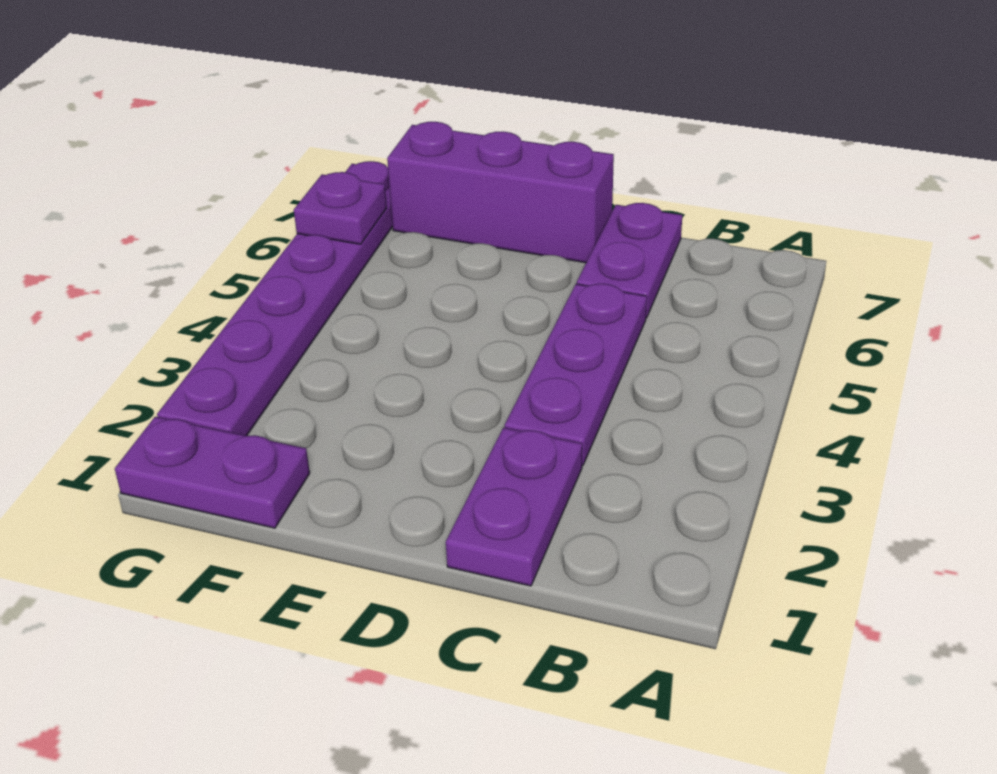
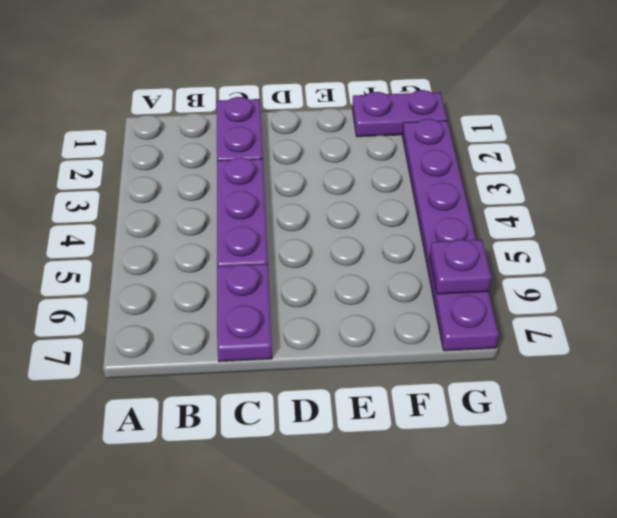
purple 1x3 brick [387,122,614,263] -> none

